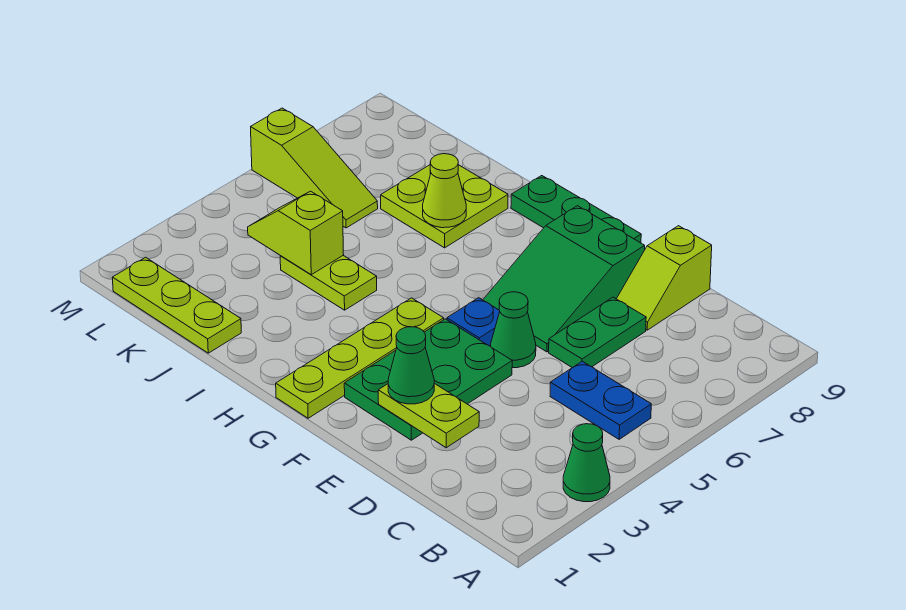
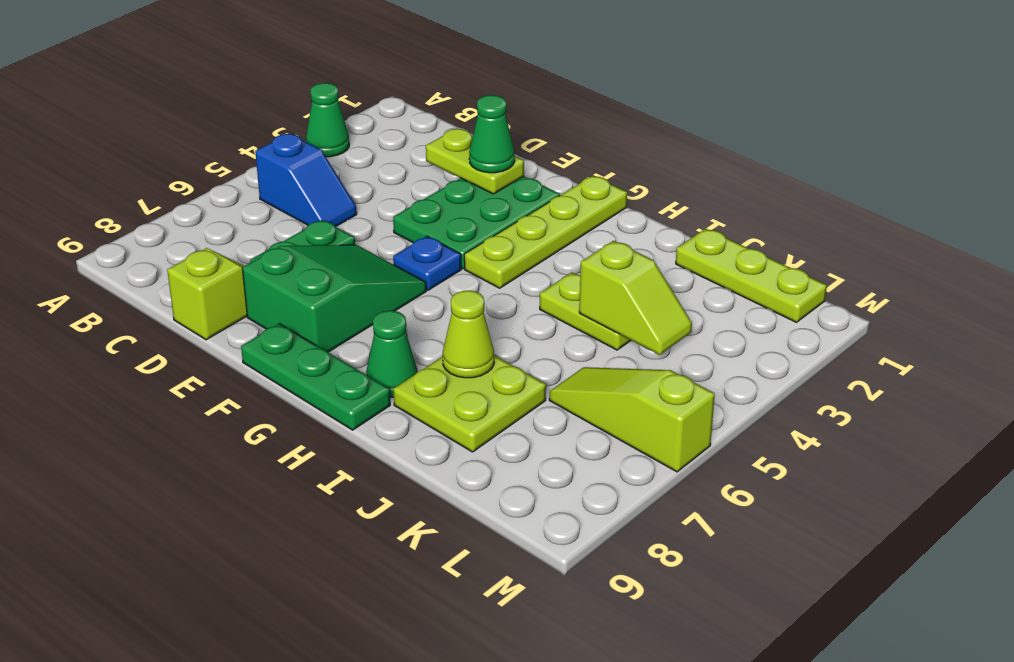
blue 1x2 plate [550,361,651,439] -> blue 1x2 slope [255,134,357,227]
green 1x1 cone [491,292,536,368] -> green 1x1 cone moved to [366,311,417,397]

